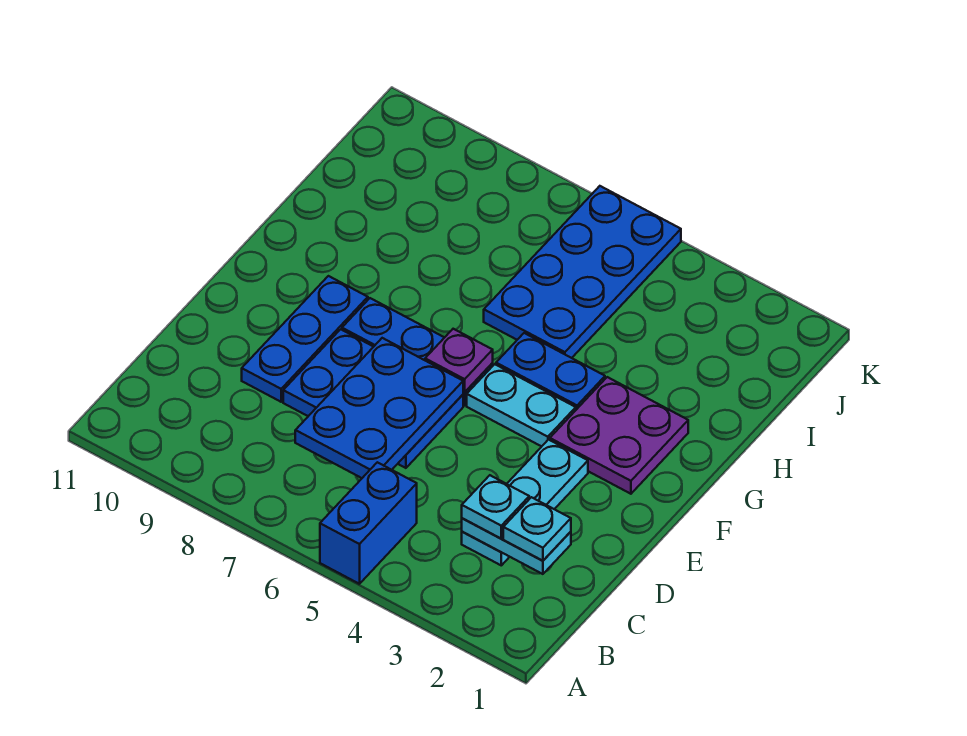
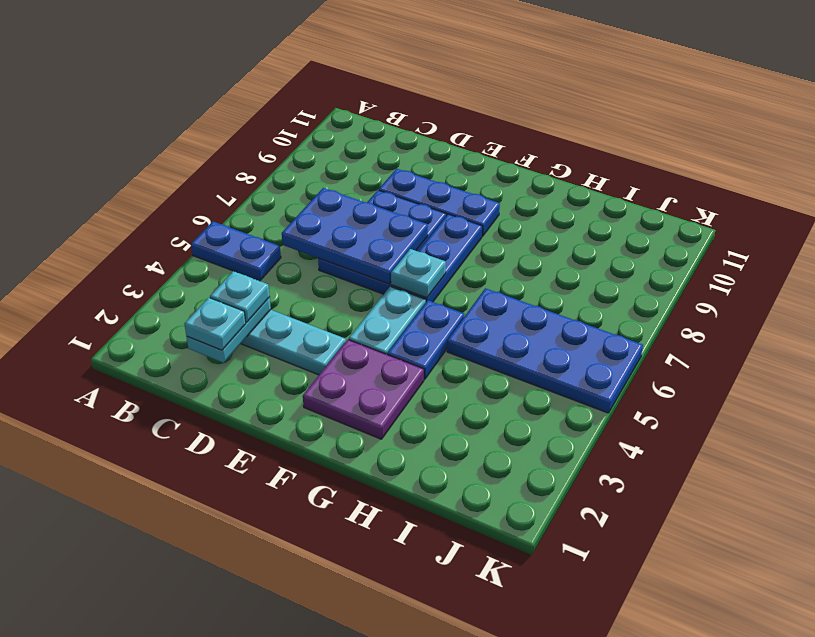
blue 1x2 brick [320,462,417,584] -> blue 1x2 plate [191,222,281,281]
purple 1x1 plate [425,329,493,392] -> cyan 1x1 plate [391,249,446,298]

